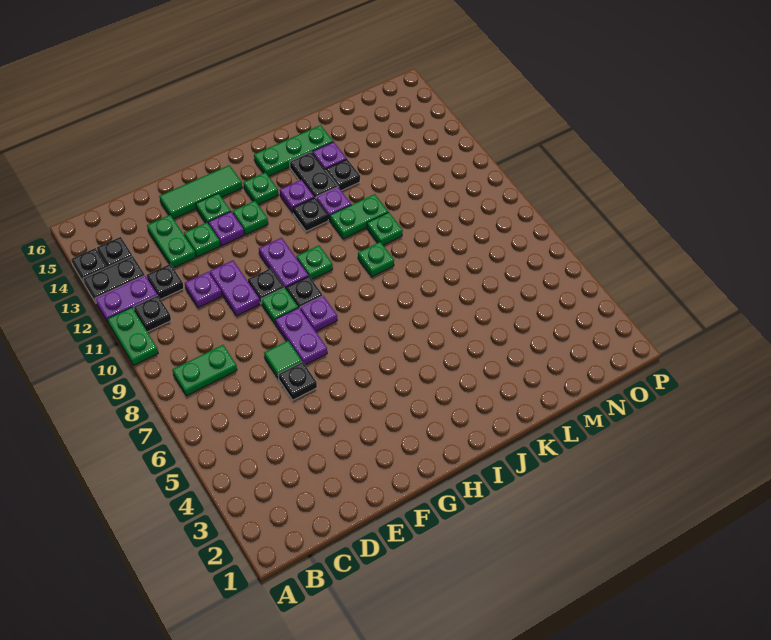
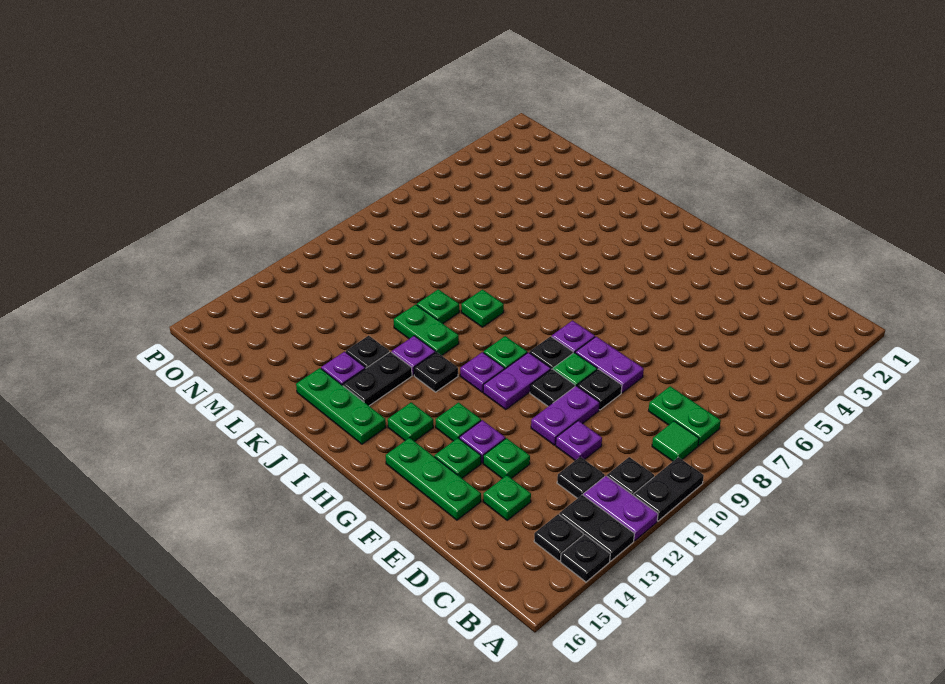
green 1x2 plate [107,307,158,365] -> black 1x2 plate [633,457,704,521]
green 1x2 plate [147,215,196,268] -> green 1x1 plate [483,475,531,520]
black 1x1 plate [278,362,317,400] -> black 1x1 plate moved to [577,369,622,410]
green 1x1 tile [264,341,302,378] -> green 1x1 tile moved to [652,421,699,461]
green 1x3 tile [159,165,242,219] -> green 1x3 plate [386,438,481,520]
purple 1x2 plate [275,308,327,365] -> purple 1x2 plate turned to [575,337,644,393]
purple 1x1 plate [280,180,315,213] -> purple 1x1 plate moved to [460,352,504,392]

